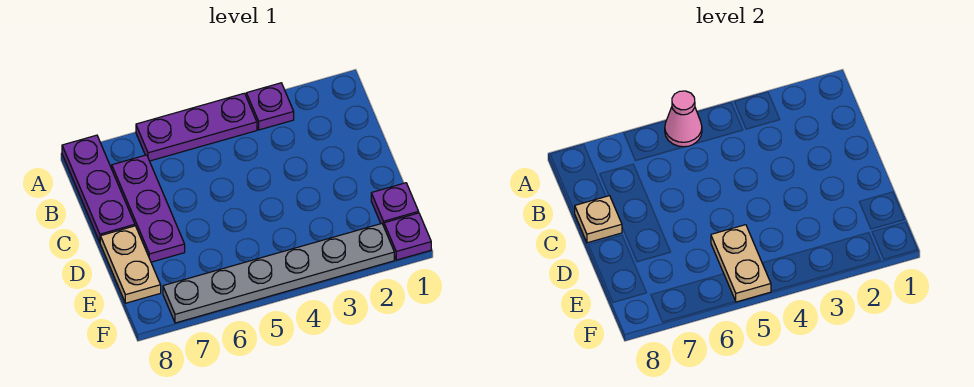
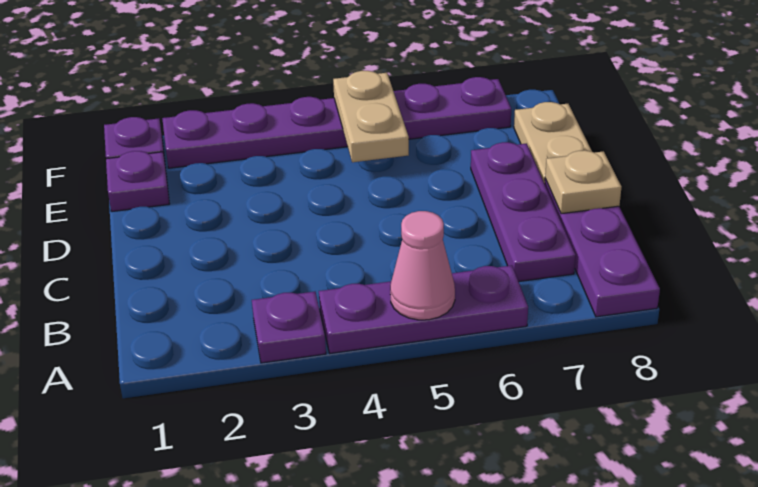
grey 1x6 plate [163,224,394,323] -> purple 1x6 plate [162,77,511,168]

